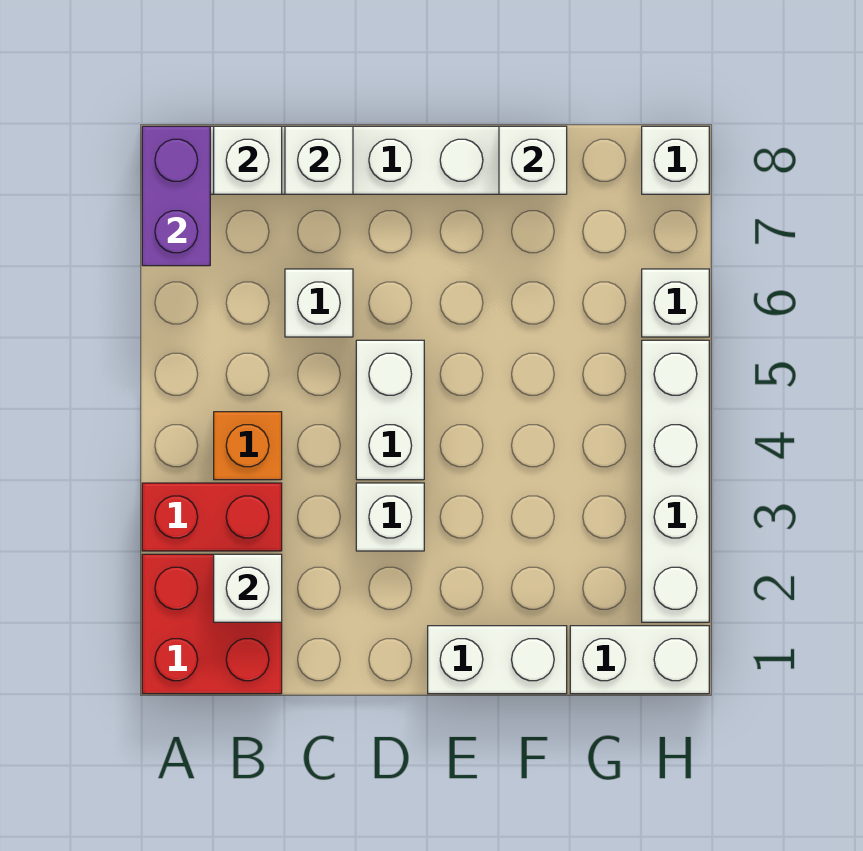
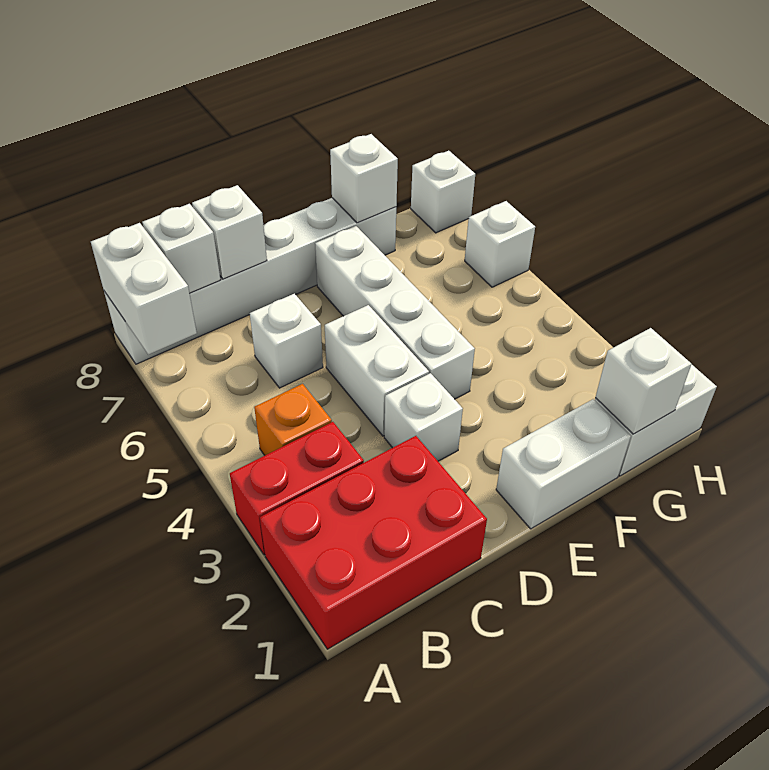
red 2x2 brick [142,554,282,694] -> red 2x3 brick [260,436,487,649]
purple 1x2 brick [142,126,210,266] -> white 1x2 brick [91,223,197,355]
white 1x1 brick [214,554,282,622] -> white 1x1 brick moved to [595,328,692,434]
white 1x4 brick [642,340,709,622] -> white 1x4 brick moved to [315,226,475,399]

